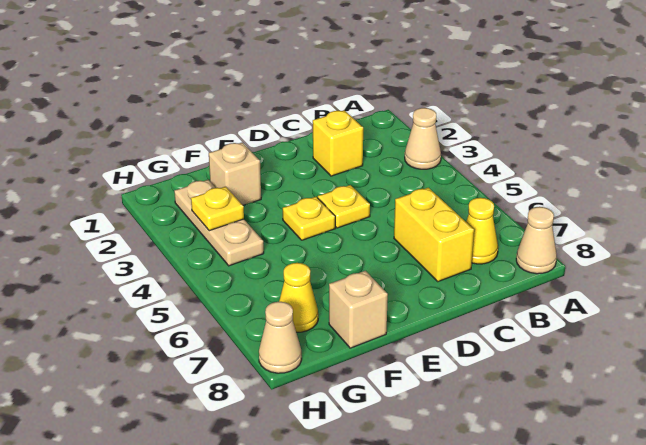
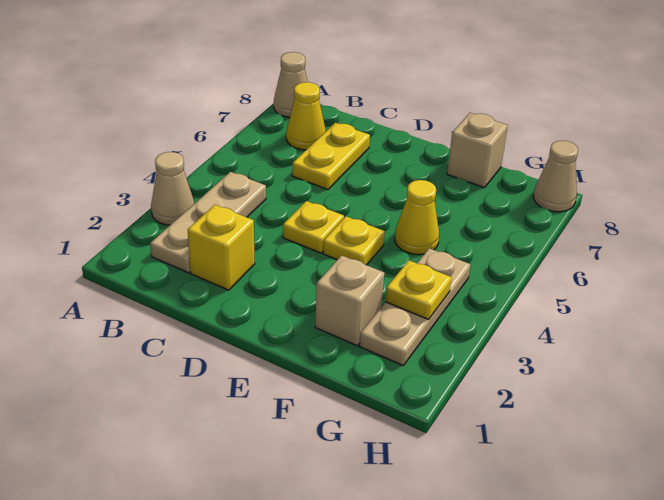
none -> tan 1x3 plate [150,172,266,273]
yellow 1x2 brick [394,188,474,282] -> yellow 1x2 plate [292,123,370,190]
yellow 1x1 cone [279,263,318,332] -> yellow 1x1 cone moved to [395,180,439,254]

